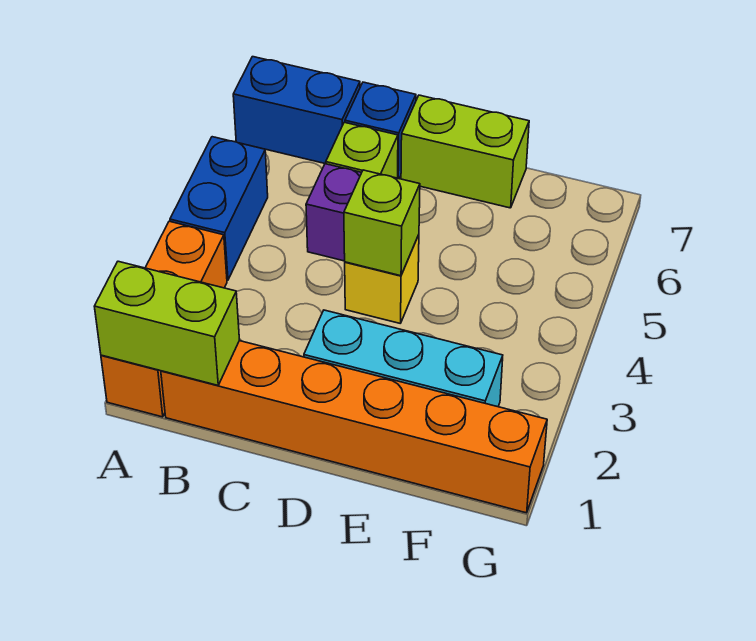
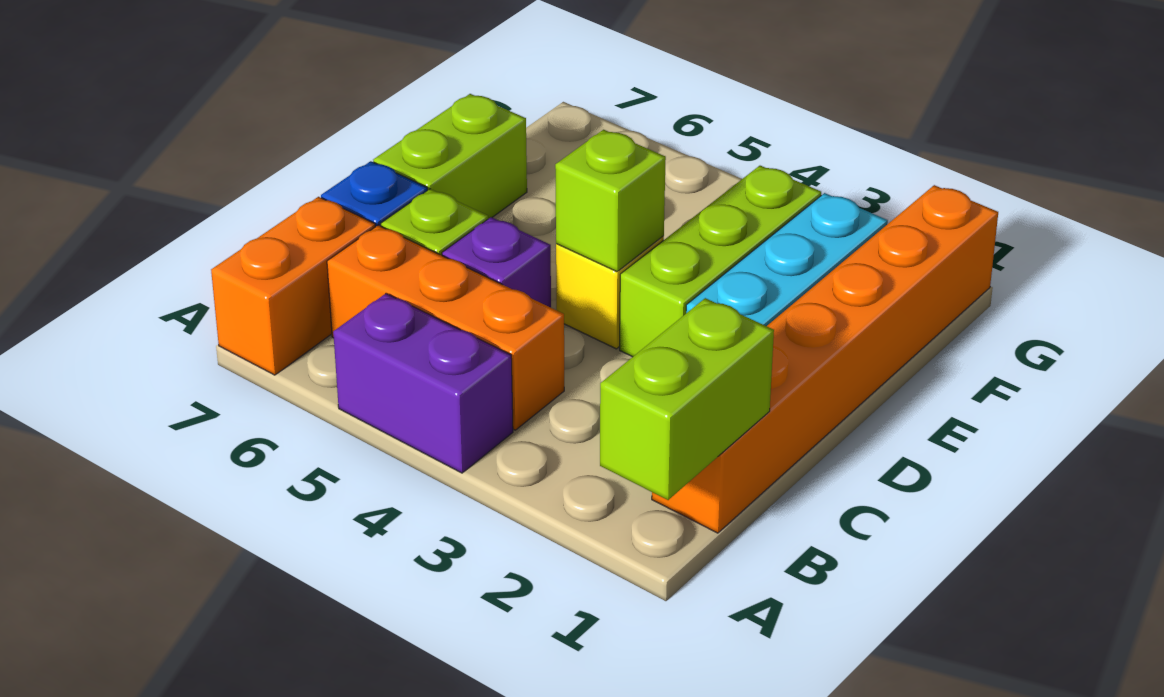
orange 1x3 brick [101,221,227,417] -> orange 1x3 brick moved to [327,225,564,430]
blue 1x2 brick [170,137,268,280] -> purple 1x2 brick [333,293,513,473]
blue 1x2 brick [233,57,360,164] -> orange 1x2 brick [211,197,375,375]
none -> lime 1x3 brick [620,166,821,357]

